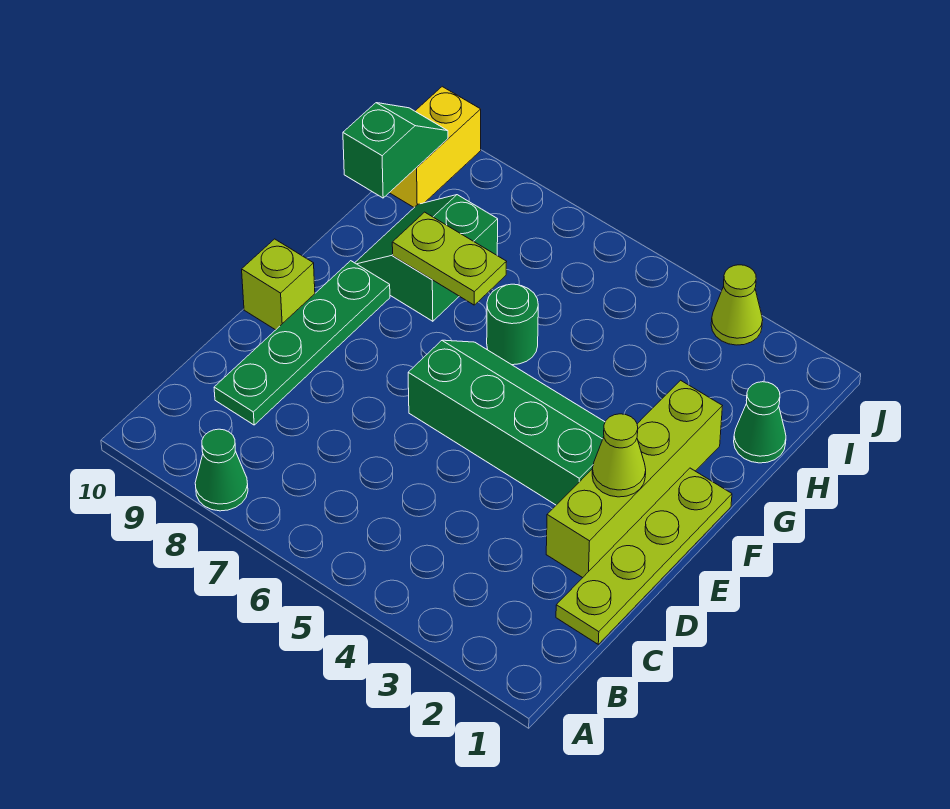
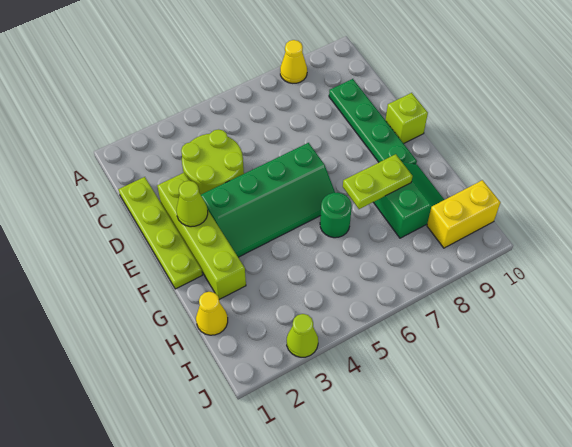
green 1x1 cone [195,429,248,511] -> yellow 1x1 cone [280,40,307,83]
none -> lime 2x2 round brick [181,129,244,195]
green 1x1 cone [734,382,786,463] -> yellow 1x1 cone [196,292,228,335]
green 1x2 slope [343,103,448,198] -> none
yellow 1x2 brick [390,87,481,207] -> yellow 1x2 brick turned to [427,180,500,248]

